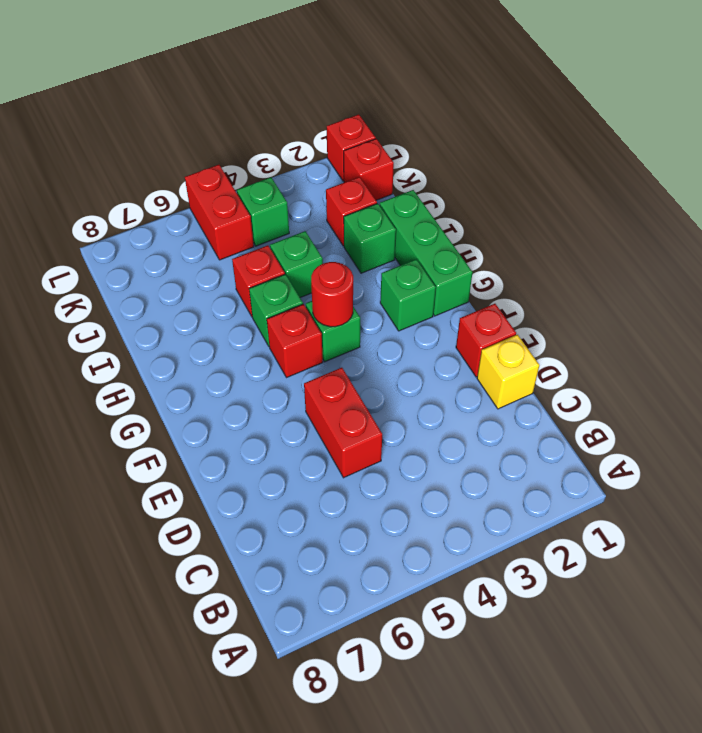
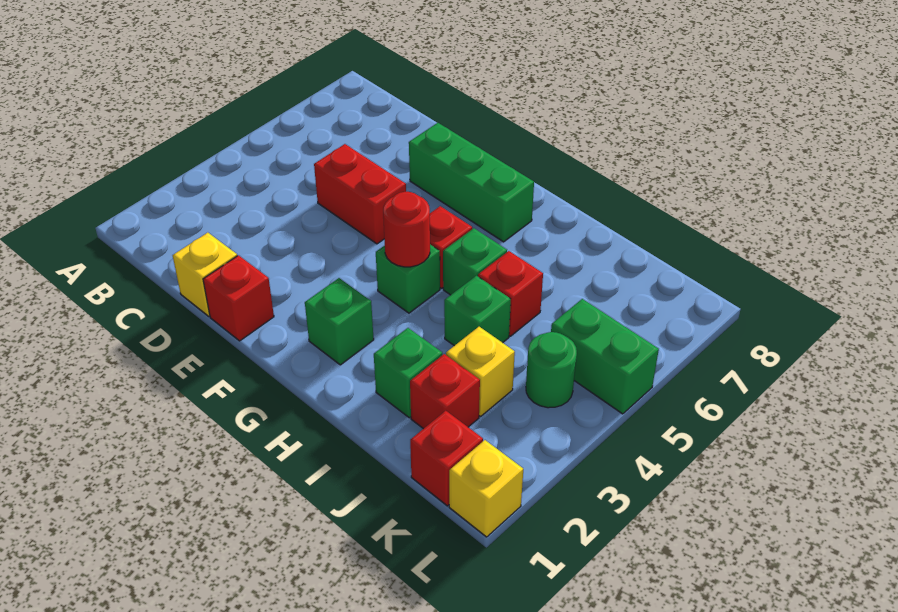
green 1x3 brick [380,190,473,316] -> green 1x3 brick moved to [409,123,534,242]
none -> yellow 1x1 brick [446,327,515,416]
green 1x1 brick [237,177,289,246] -> green 1x1 round brick [526,332,577,408]
red 1x2 brick [185,165,254,260] -> green 1x2 brick [551,299,659,414]
red 1x1 brick [327,114,376,181] -> yellow 1x1 brick [449,440,523,537]

